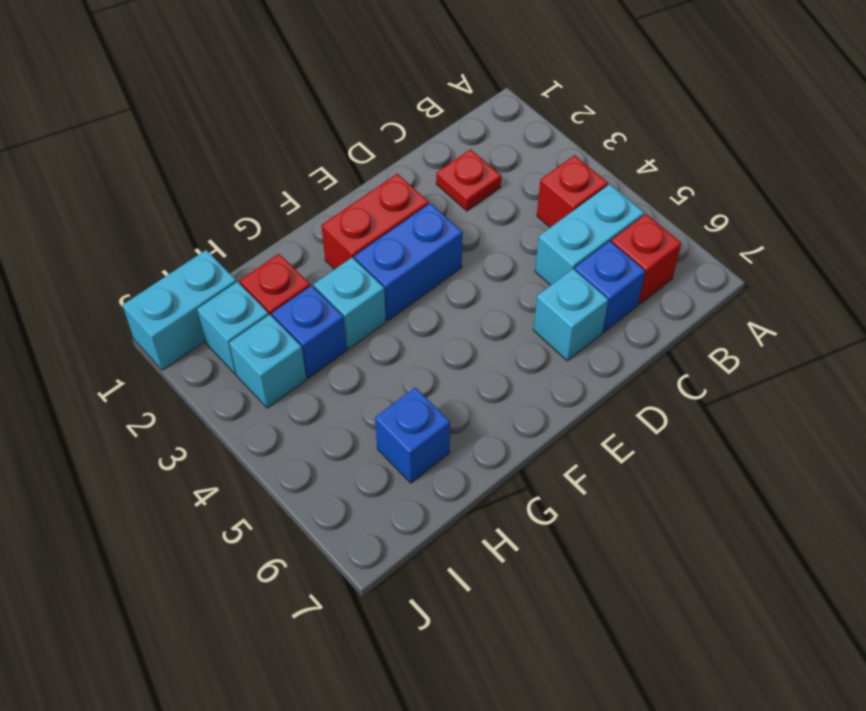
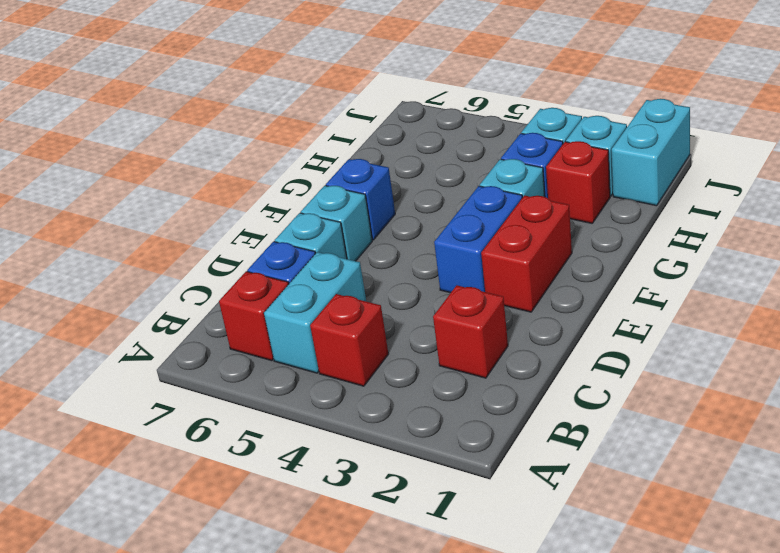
red 1x1 plate [436,149,501,211] -> red 1x1 brick [433,285,508,378]
none -> cyan 1x1 brick [301,186,372,261]
blue 1x1 brick [375,387,450,483] -> blue 1x1 brick moved to [326,159,395,240]

